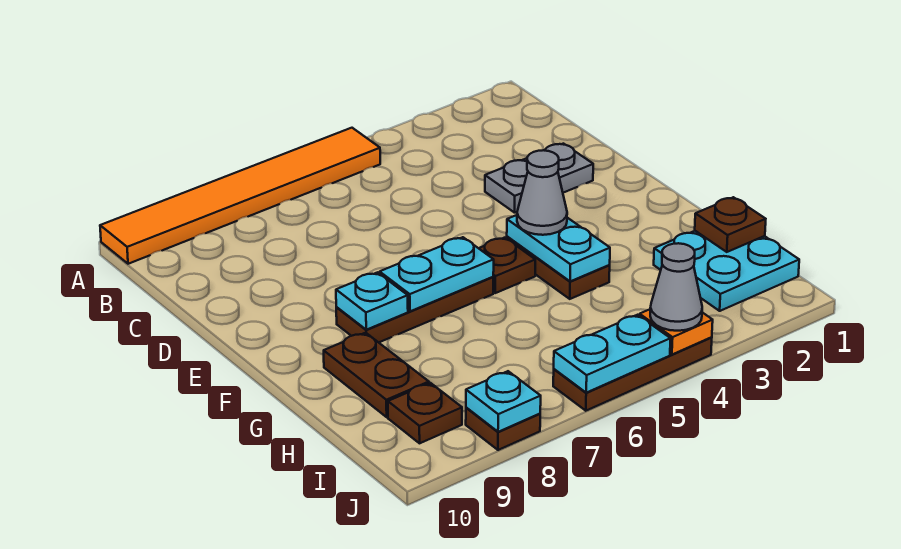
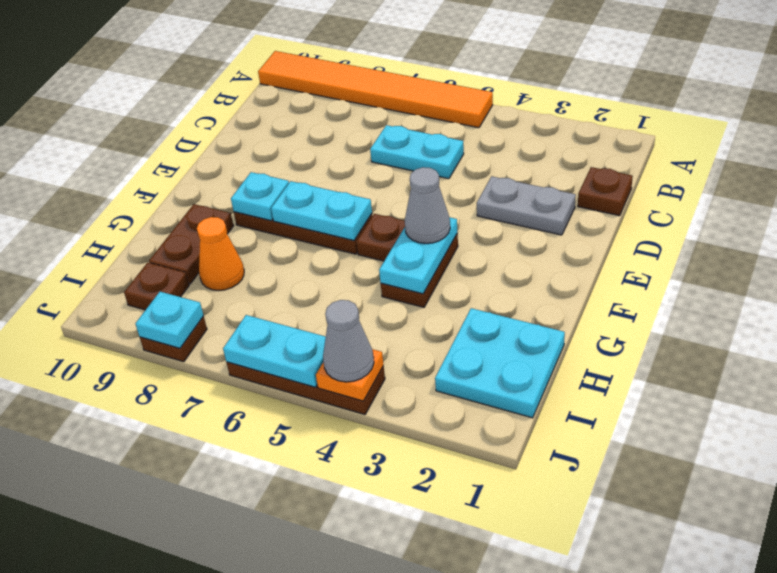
none -> cyan 1x2 plate [370,125,464,179]
brown 1x1 plate [695,197,766,252] -> brown 1x1 plate moved to [578,167,633,216]
none -> orange 1x1 cone [197,217,244,291]

